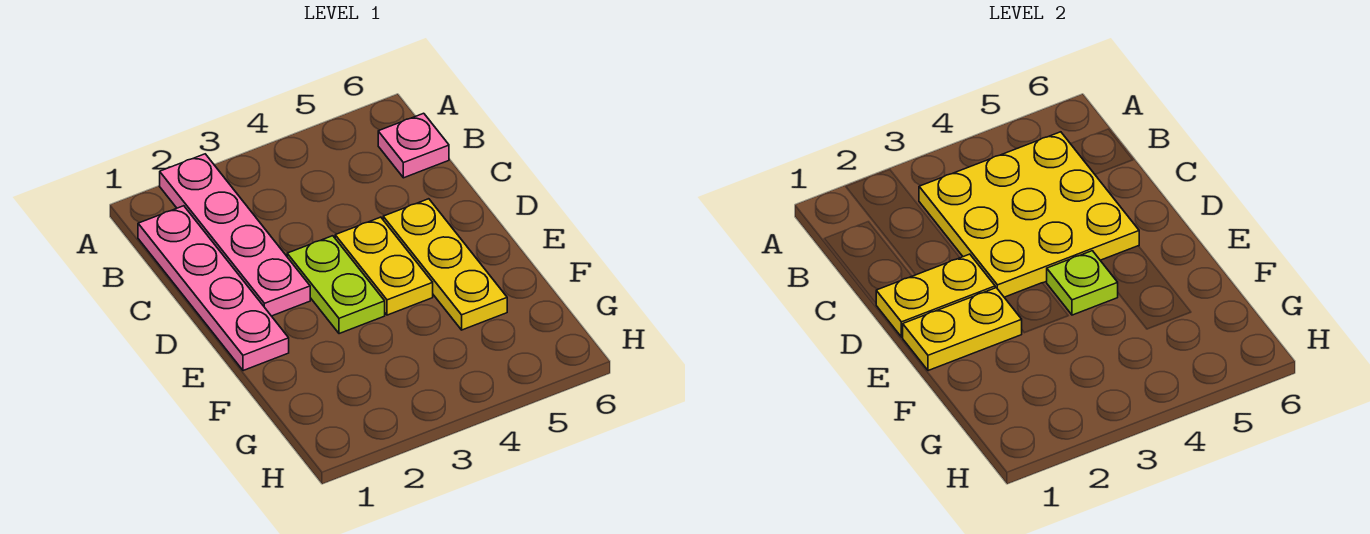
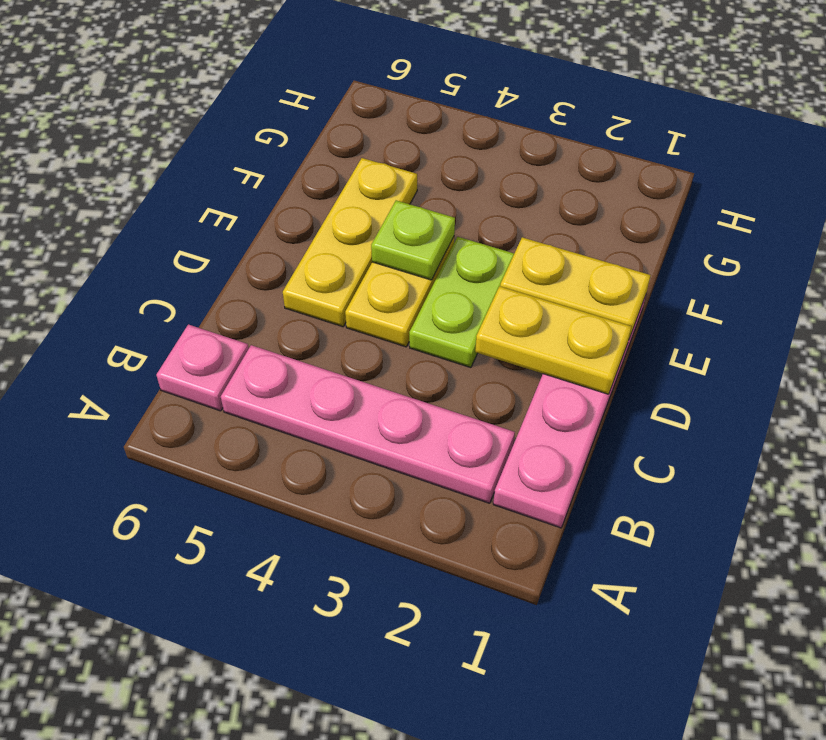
pink 1x4 plate [160,154,310,316] -> pink 1x4 plate turned to [221,345,515,503]
yellow 3x3 plate [919,132,1139,297] -> none

